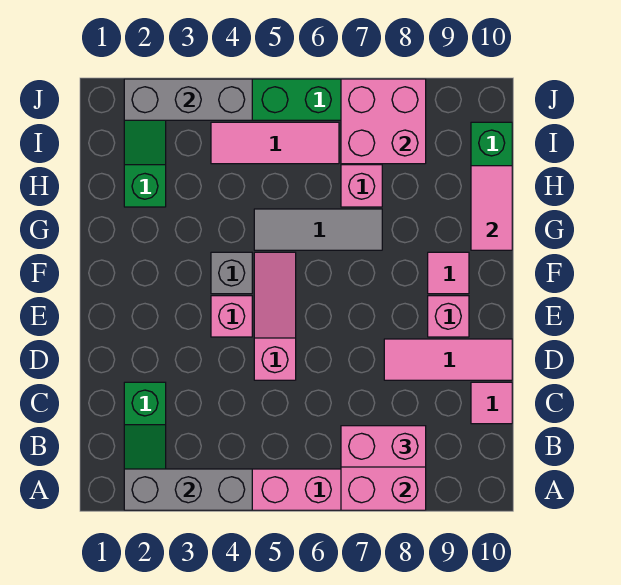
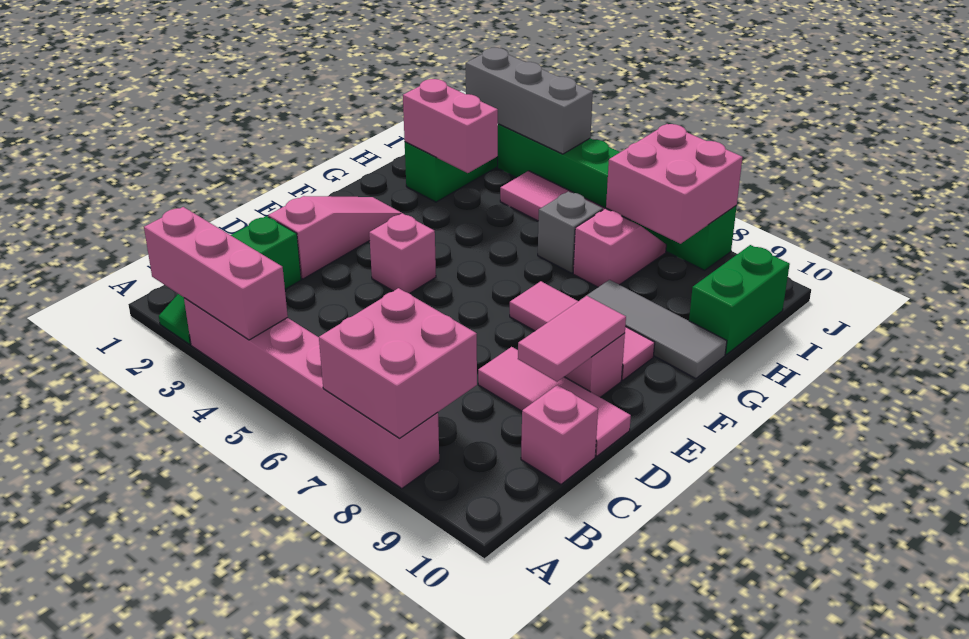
grey 1x3 brick [124,469,252,510] -> pink 1x3 brick [144,207,288,340]
pink 1x2 brick [341,426,426,467] -> pink 1x2 brick moved to [403,79,498,173]
pink 1x1 tile [471,382,512,424] -> pink 1x1 brick [521,385,598,484]
pink 1x3 slope [254,252,296,380] -> pink 1x3 slope moved to [268,196,402,279]
grey 1x1 brick [211,252,252,294] -> grey 1x1 brick moved to [538,191,603,273]
pink 1x1 tile [428,252,469,294] -> pink 1x3 tile [510,281,655,380]
grey 1x3 tile [254,209,382,250] -> grey 1x3 tile moved to [580,280,727,379]
pink 1x2 tile [471,166,512,250] -> pink 1x2 tile moved to [518,296,626,382]

